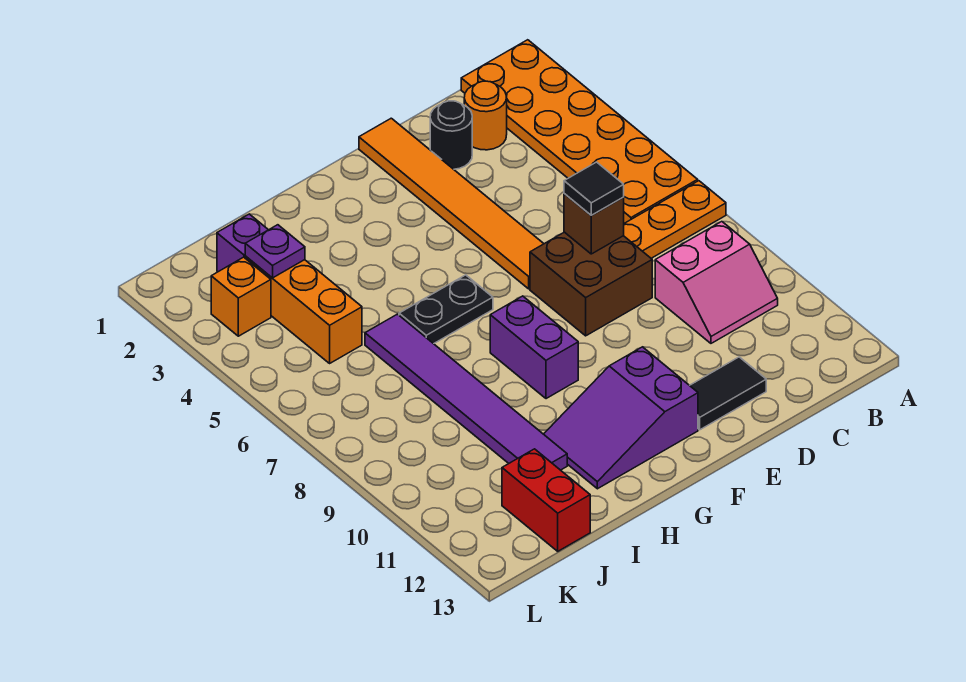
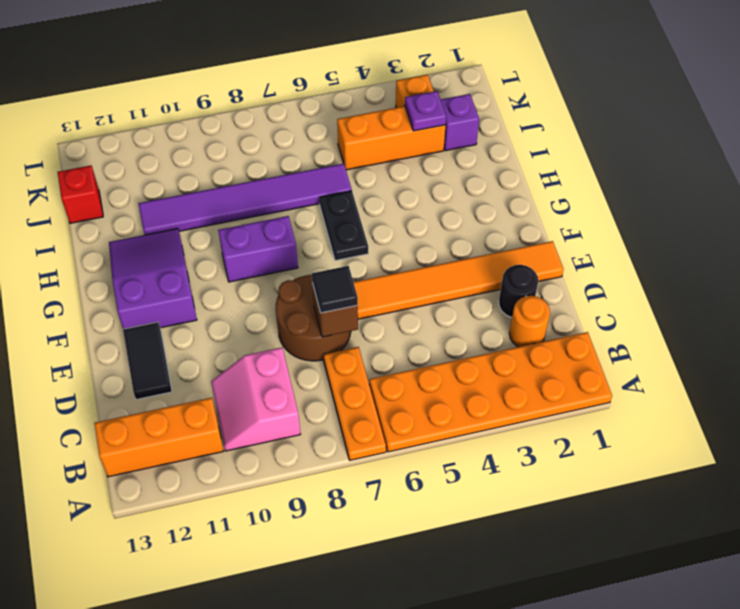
none -> orange 1x3 brick [94,398,223,477]
brown 2x2 brick [530,232,652,336] -> brown 2x2 round brick [276,275,351,361]
red 1x2 brick [502,449,590,551] -> red 1x1 brick [58,166,103,223]

